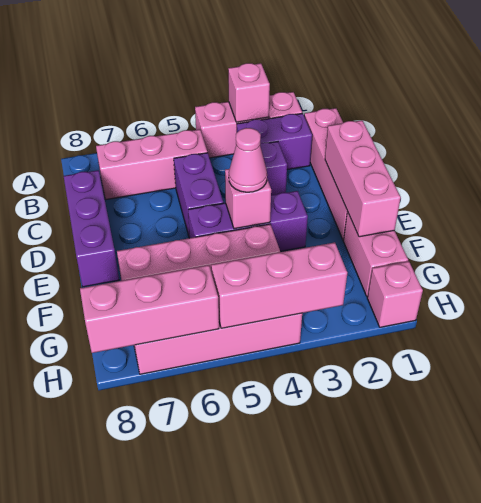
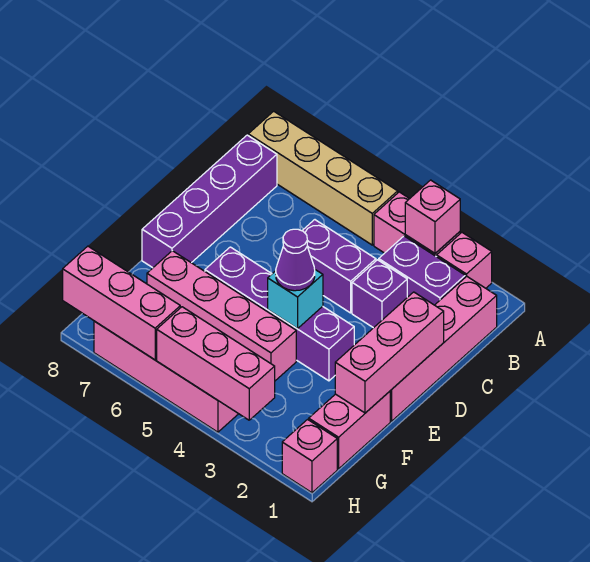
none -> tan 1x4 brick [248,111,398,245]
pink 1x3 brick [96,129,207,200] -> none
purple 1x2 brick [174,153,223,238] -> purple 1x2 brick turned to [302,220,376,313]
purple 1x3 brick [64,170,119,287] -> purple 1x4 brick [142,135,277,268]
purple 1x3 brick [188,191,308,251] -> purple 1x4 brick [205,247,354,381]
pink 1x1 brick [225,169,271,229] -> cyan 1x1 brick [268,270,323,329]
pink 1x1 cone [229,128,267,192] -> purple 1x1 cone [276,229,315,291]

